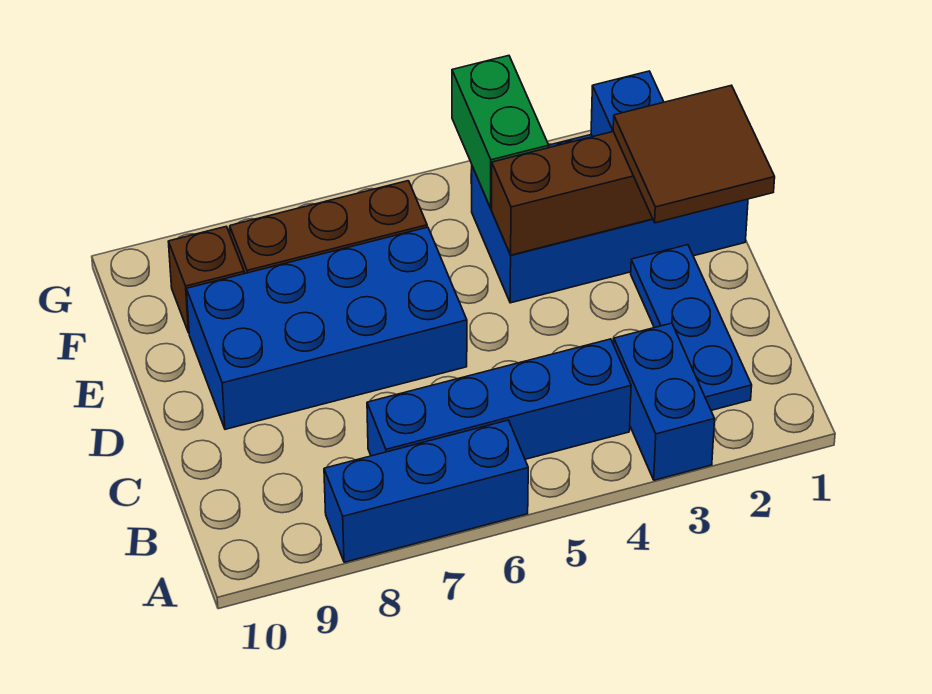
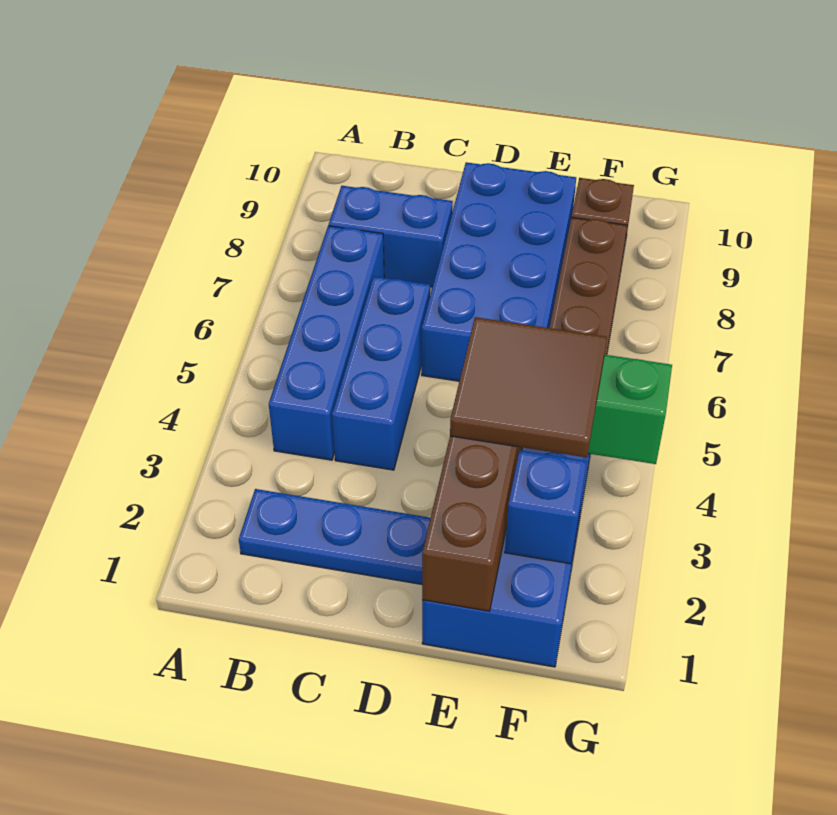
blue 1x2 brick [614,323,715,480] -> blue 1x2 brick moved to [329,186,453,287]
blue 1x3 brick [324,420,528,562] -> blue 1x3 brick moved to [332,276,430,470]
brown 2x2 tile [613,85,775,223] -> brown 2x2 tile moved to [450,317,607,457]

